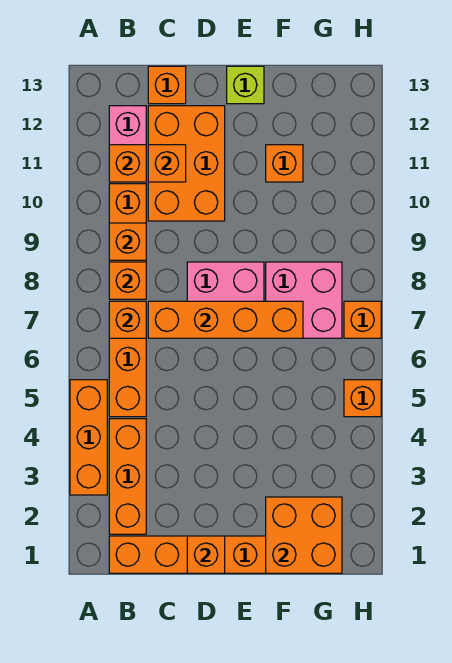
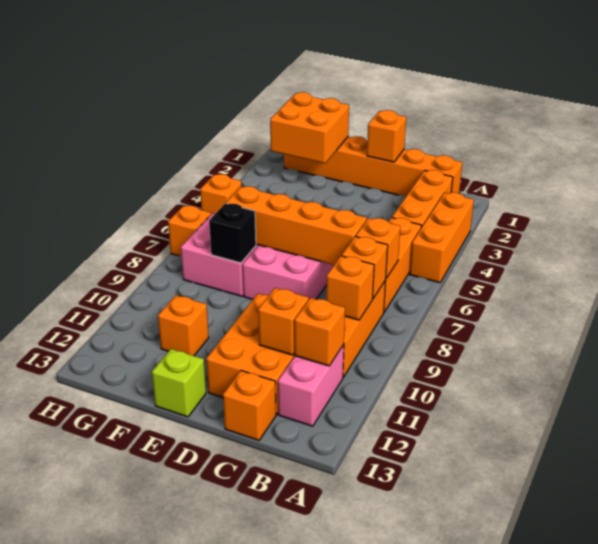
none -> black 1x1 brick [209,203,256,263]

